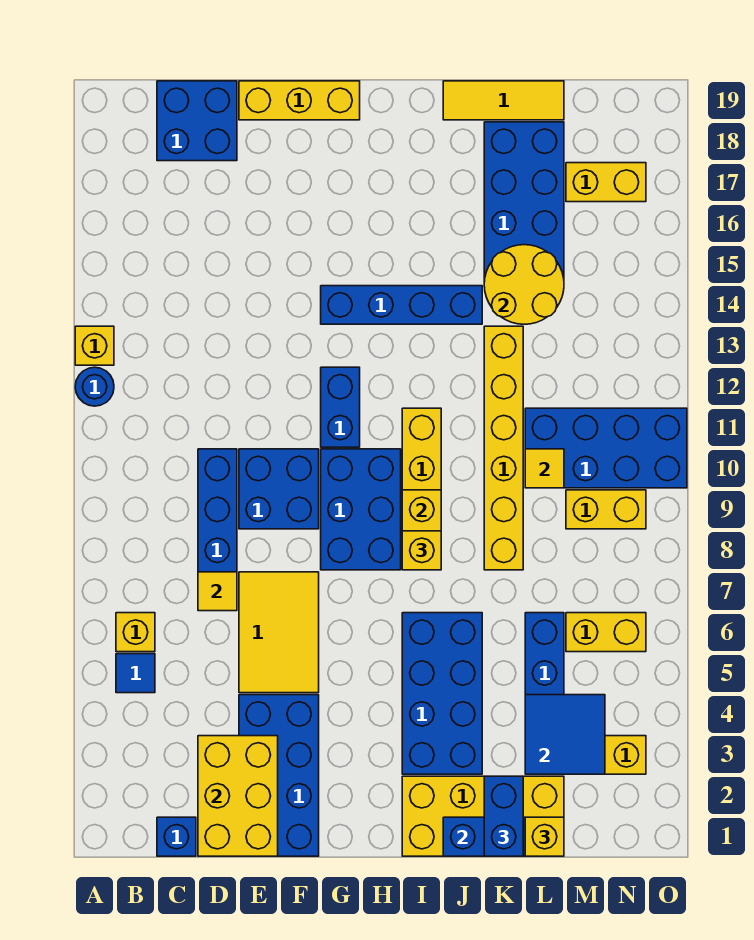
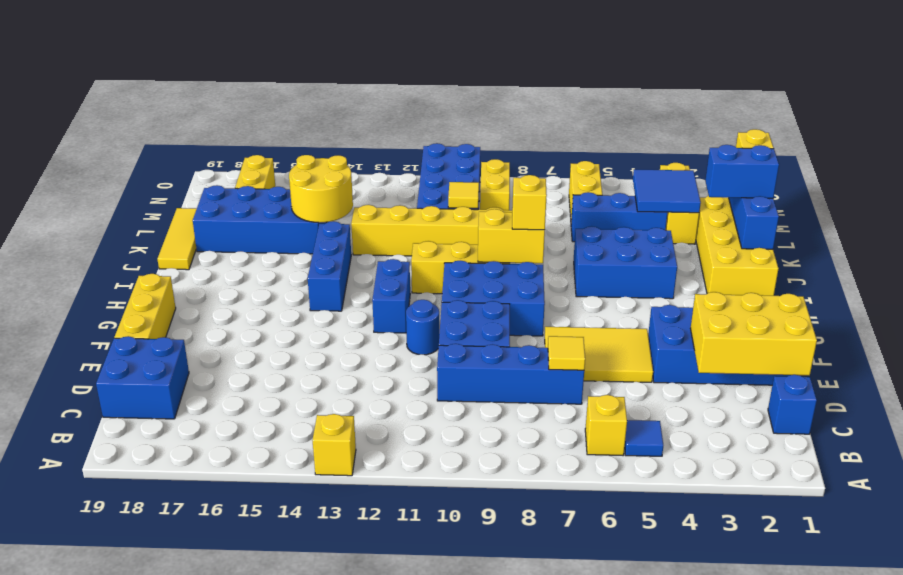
blue 1x1 round brick [75,367,114,406] -> blue 1x1 round brick moved to [406,300,439,355]
blue 1x2 brick [321,367,360,447] -> blue 1x2 brick turned to [372,259,410,333]
blue 1x4 brick [321,286,482,324] -> blue 1x3 brick [308,221,351,311]
blue 2x4 brick [402,613,482,774] -> blue 2x3 brick [574,226,677,299]

